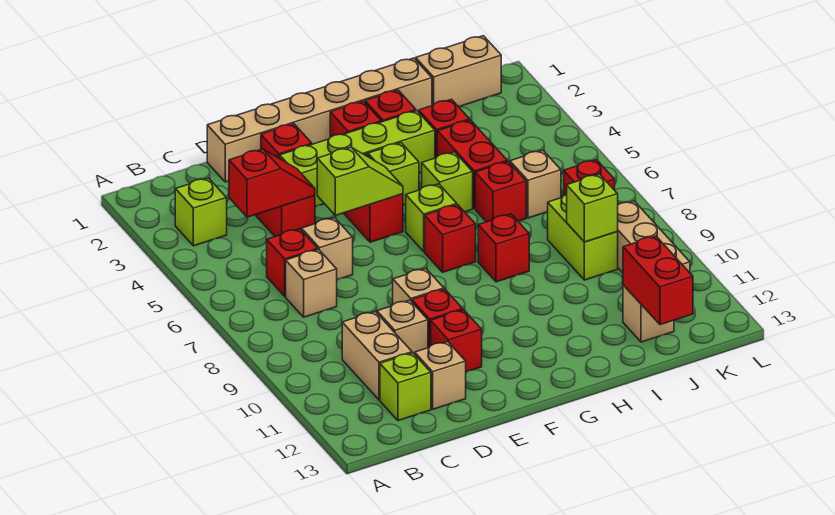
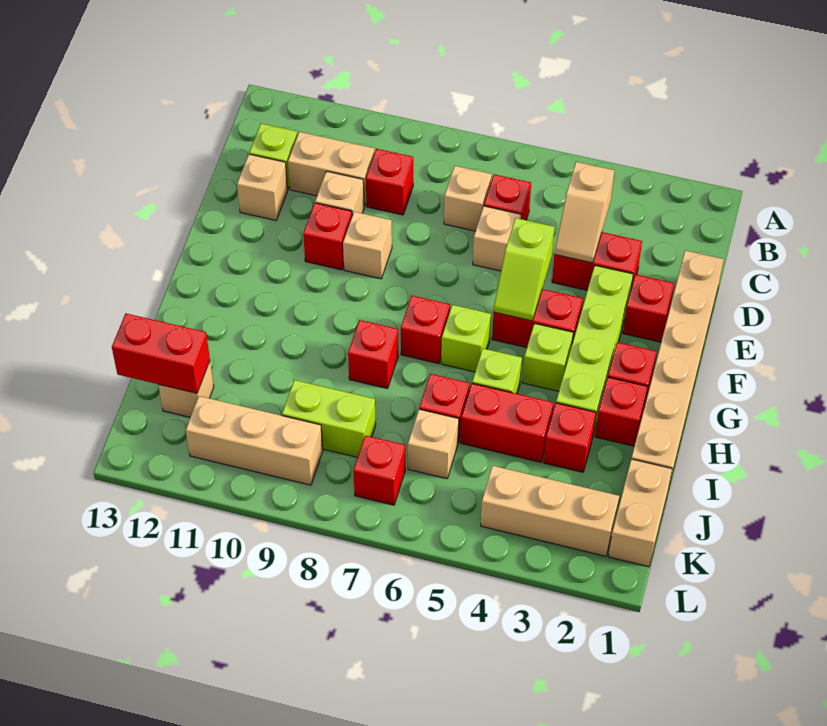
lime 1x1 brick [175,178,227,246] -> none
red 1x2 slope [229,149,315,217] -> tan 1x2 slope [554,162,614,263]
red 1x1 brick [431,310,482,372] -> red 1x1 brick moved to [366,149,413,215]
lime 1x1 brick [567,174,618,242] -> none
none -> tan 1x3 brick [481,466,619,556]

